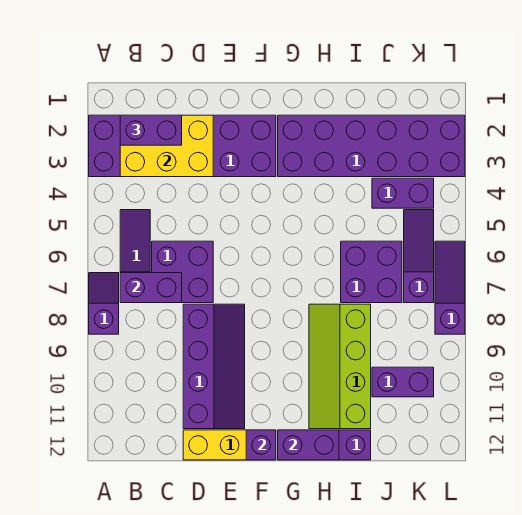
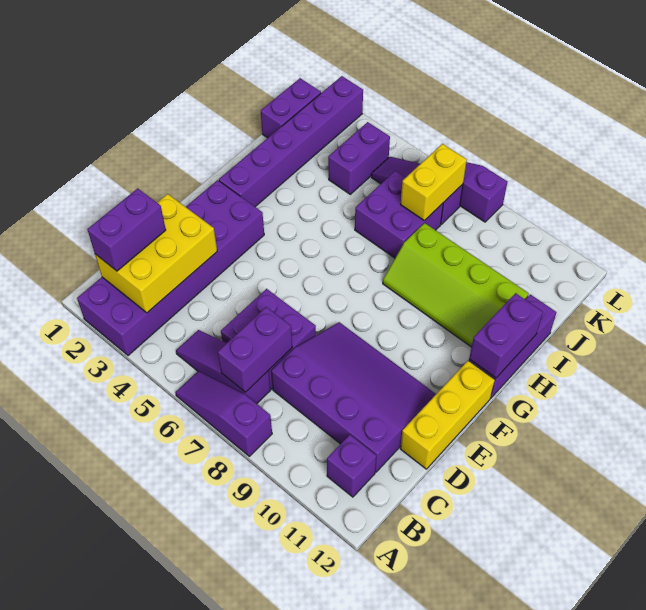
purple 1x2 slope [89,273,119,334] -> purple 1x3 slope [175,371,272,456]
purple 2x4 slope [183,304,245,429] -> purple 3x4 slope [271,322,436,472]
purple 1x1 brick [246,430,276,460] -> purple 1x1 brick moved to [327,435,376,497]
purple 2x6 brick [278,115,465,177] -> purple 1x6 brick [219,76,363,207]
none -> yellow 1x2 brick [401,144,467,221]
purple 1x2 brick [372,367,434,397] -> purple 1x2 brick moved to [261,78,321,138]

